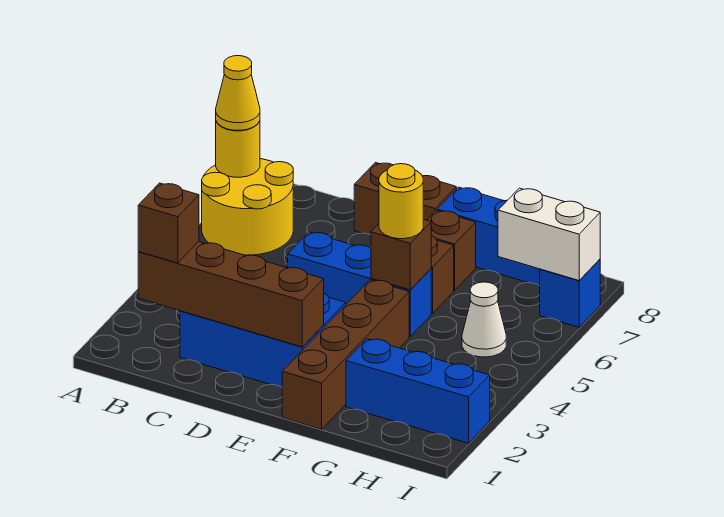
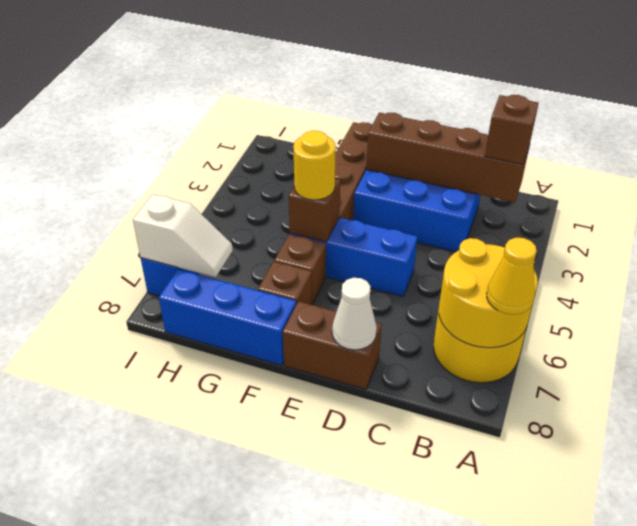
yellow 1x1 round brick [216,121,260,177] -> yellow 2x2 round brick [439,238,538,348]
blue 1x3 brick [346,339,490,443] -> none
white 1x1 cone [462,282,506,357] -> white 1x1 cone moved to [332,278,377,350]
white 1x2 brick [498,188,600,280] -> white 1x2 slope [133,194,233,277]

